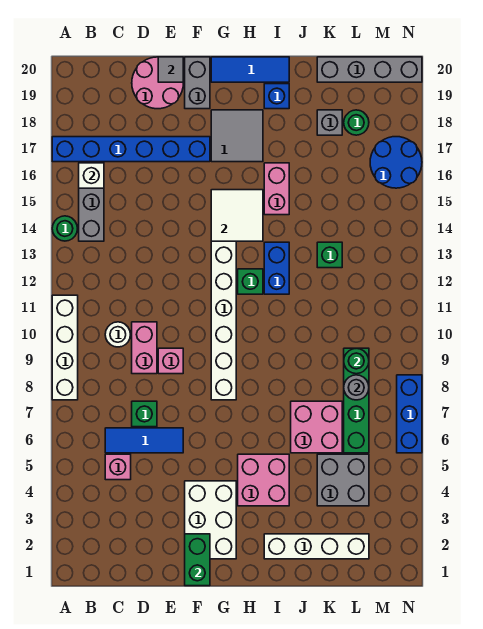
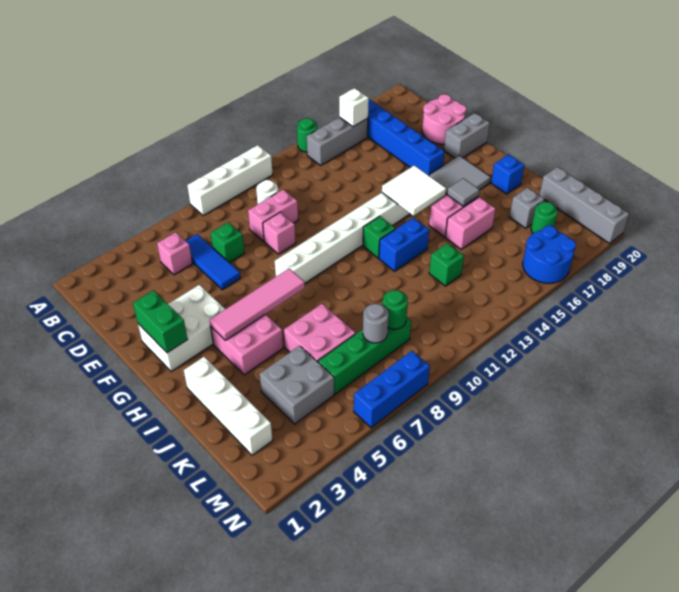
grey 1x1 tile [158,57,183,82] -> grey 1x1 tile moved to [447,178,479,206]
green 1x2 brick [185,534,210,586] -> green 1x2 brick turned to [133,290,188,353]
blue 1x3 tile [211,57,289,82] -> none
none -> pink 1x4 tile [210,269,305,340]
none -> pink 1x2 brick [445,197,495,249]

